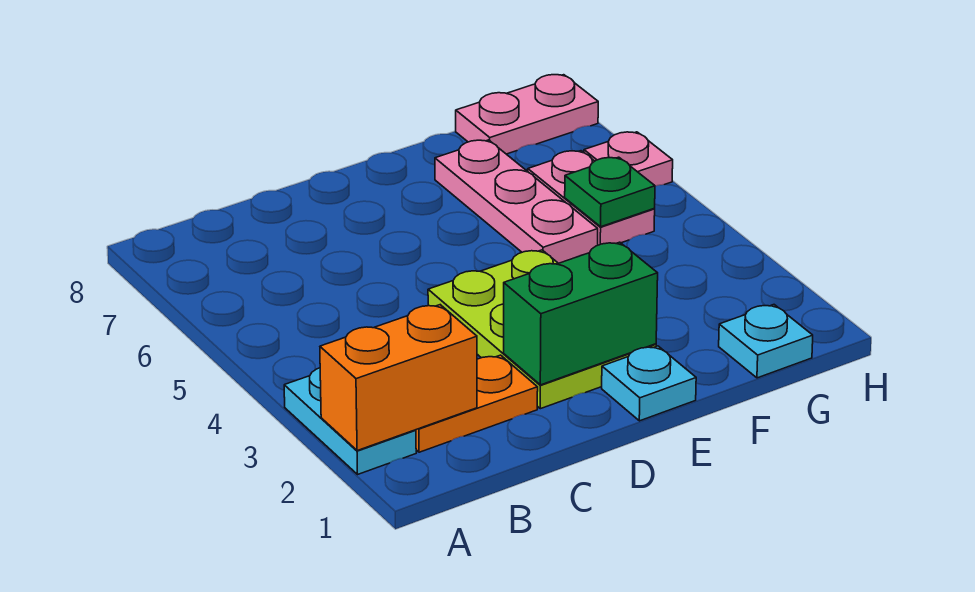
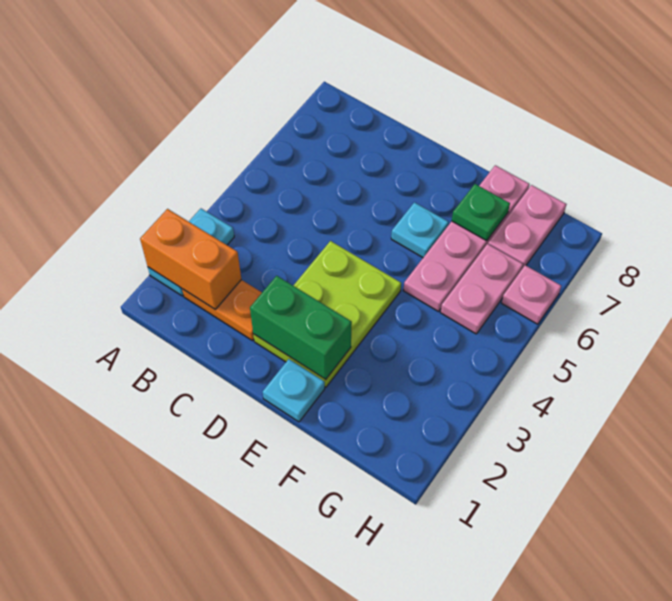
pink 1x3 plate [435,140,598,263] -> pink 1x4 plate [403,165,529,311]
cyan 1x1 plate [719,305,813,378] -> cyan 1x1 plate moved to [391,202,449,258]
green 1x1 plate [565,157,655,227] -> green 1x1 plate moved to [452,184,510,241]
pink 1x2 plate [456,75,598,154] -> pink 1x2 plate turned to [488,185,566,269]

